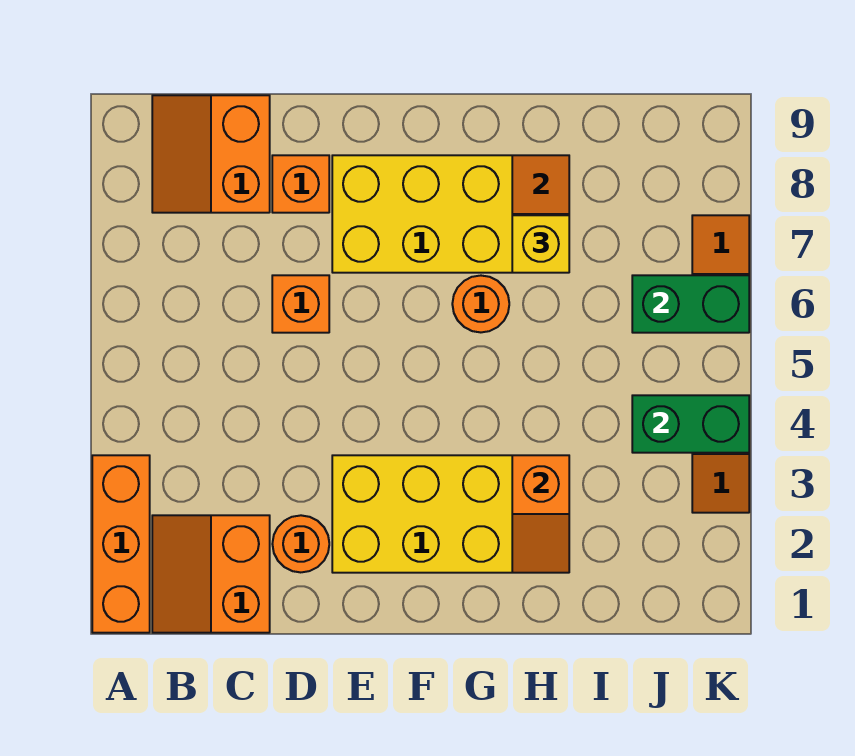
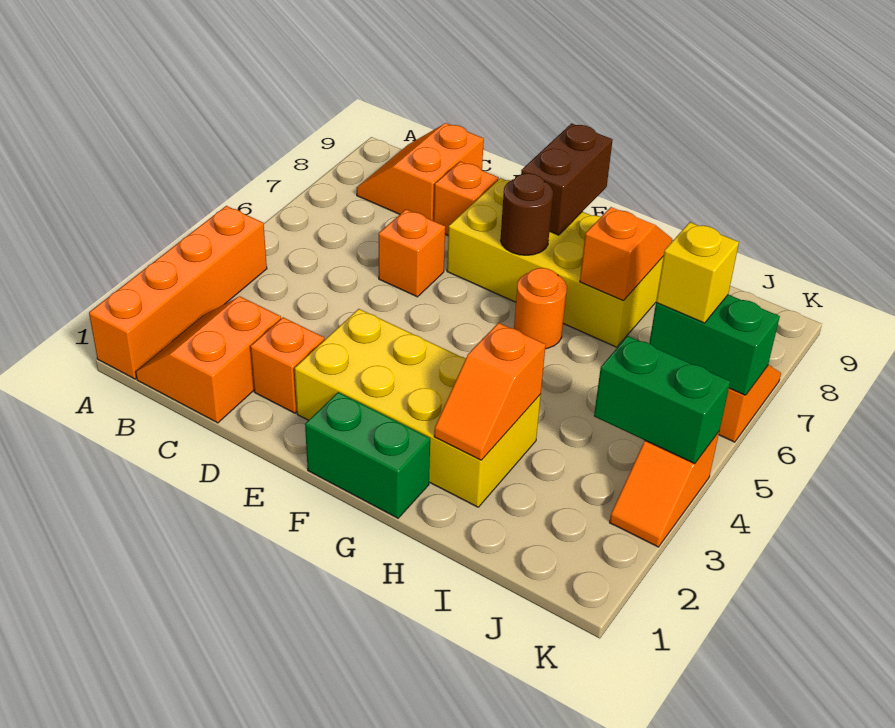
orange 1x3 brick [92,455,150,633] -> orange 1x4 brick [89,206,267,379]
orange 1x1 round brick [272,515,329,572] -> orange 1x1 brick [251,317,325,413]
none -> green 1x2 brick [305,392,430,518]
none -> brown 1x1 round brick [501,173,553,255]
none -> brown 1x2 brick [521,123,613,235]
yellow 1x1 brick [512,215,569,273] -> yellow 1x1 brick moved to [656,222,739,323]

